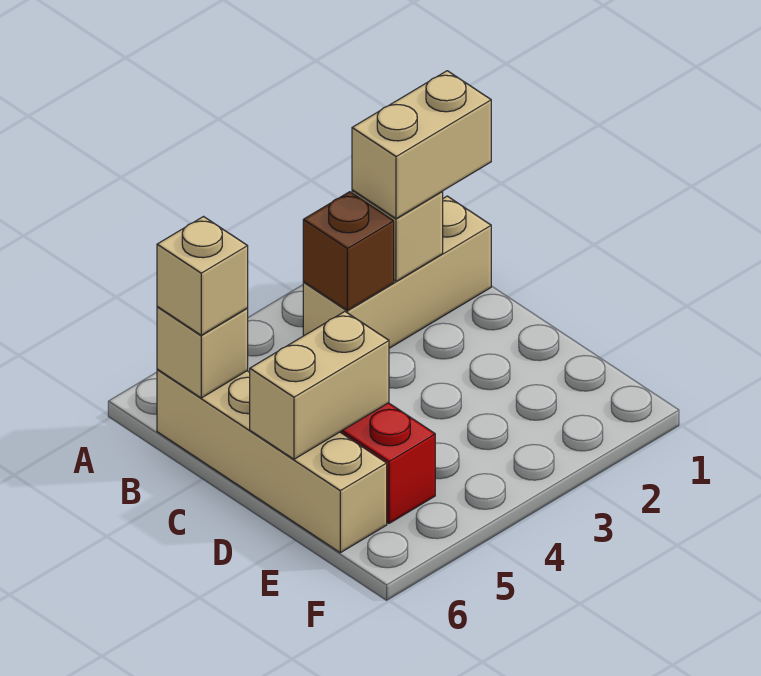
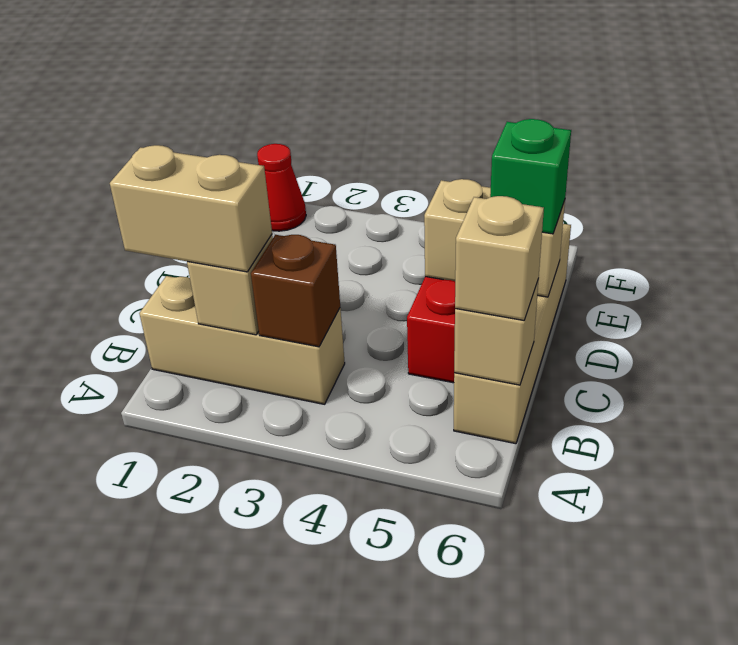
none -> green 1x1 brick [490,119,571,234]
none -> red 1x1 cone [257,144,306,231]

